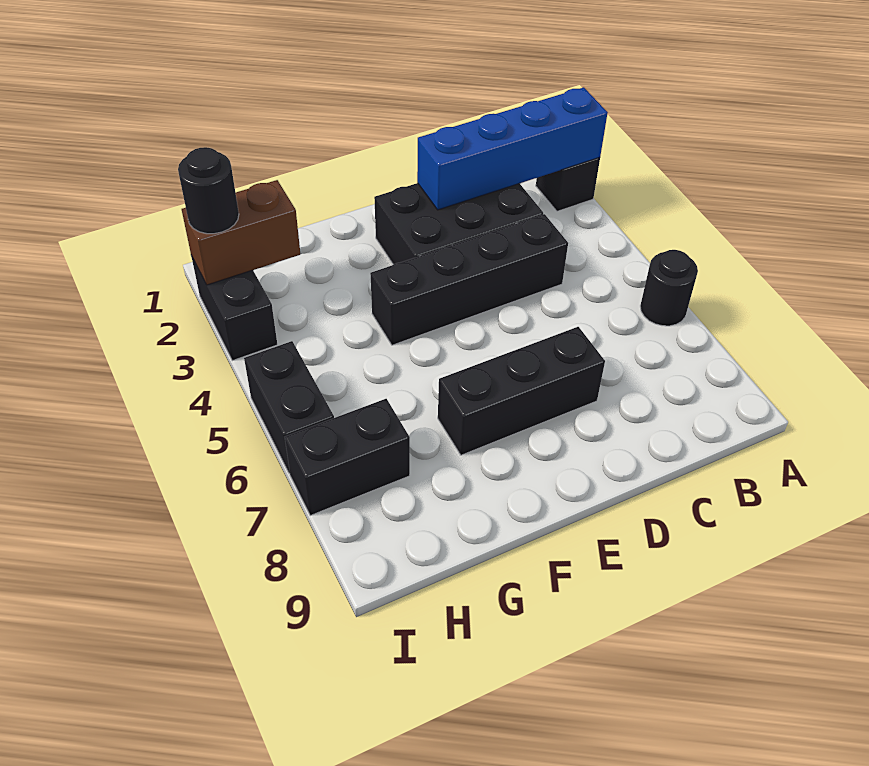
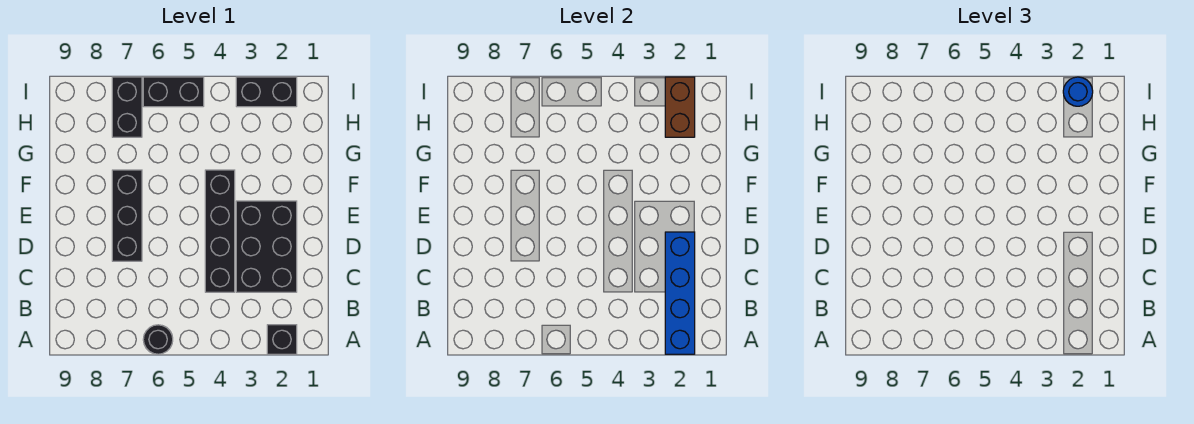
black 1x1 round brick [178,147,239,234] -> blue 1x1 round brick [1063,77,1093,106]

